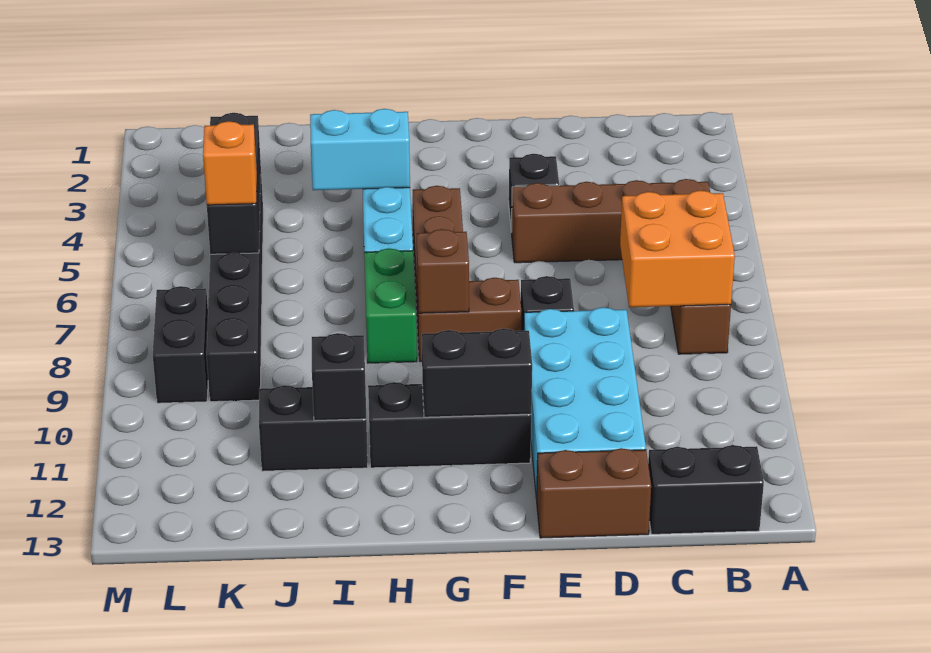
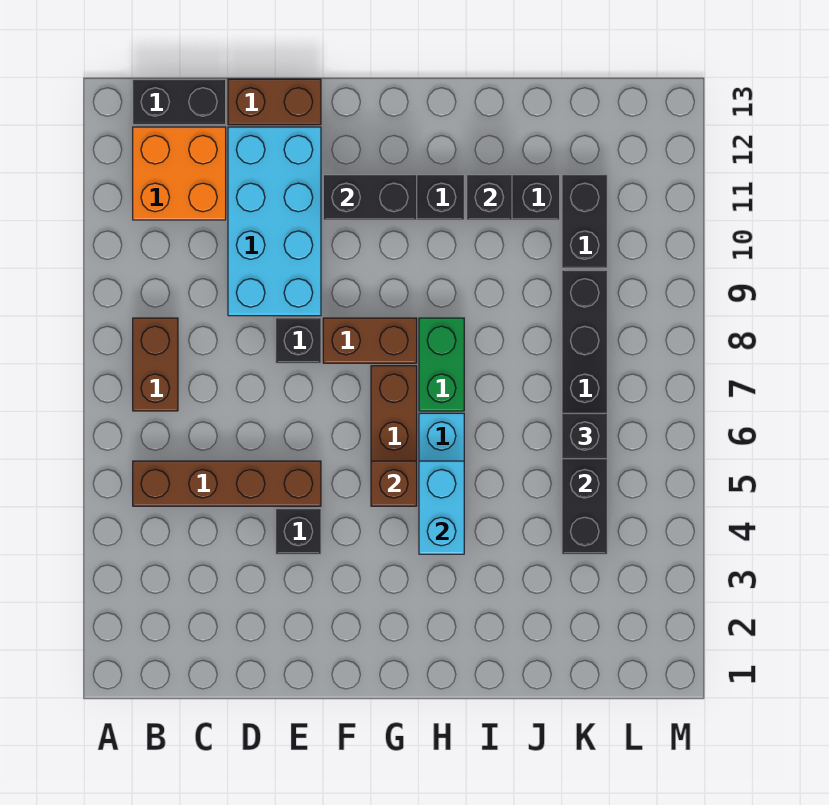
orange 2x2 brick [620,191,735,307] -> orange 2x2 brick moved to [133,127,226,220]
brown 1x1 brick [417,229,469,313] -> brown 1x1 brick moved to [371,461,417,506]
cyan 1x2 brick [310,109,410,190] -> cyan 1x2 brick turned to [419,461,464,554]
orange 1x1 brick [203,121,257,205] -> black 1x1 brick [562,413,607,459]
black 1x2 brick [153,286,208,403] -> black 1x2 brick moved to [562,175,607,268]

